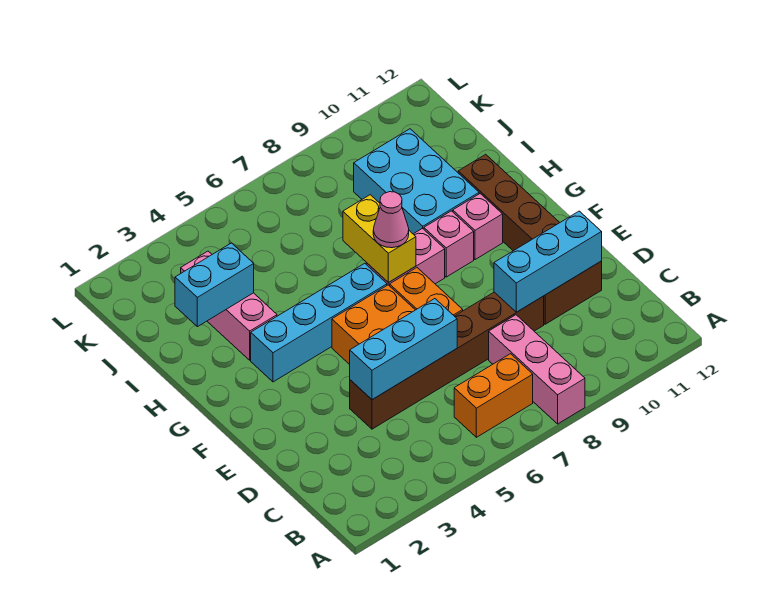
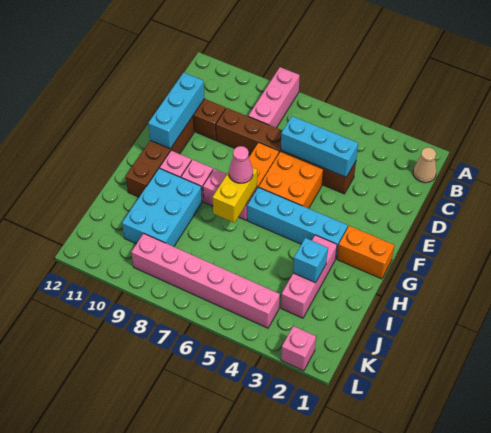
none -> tan 1x1 cone [413,147,437,183]
orange 1x2 brick [454,354,533,437] -> orange 1x2 brick moved to [337,226,395,279]
cyan 1x3 brick [494,211,602,312] -> cyan 1x3 brick turned to [148,73,205,149]
cyan 1x2 brick [175,243,254,327] -> cyan 1x1 brick [293,238,328,283]
none -> pink 1x6 brick [131,233,280,328]
none -> pink 1x1 brick [281,326,316,371]

